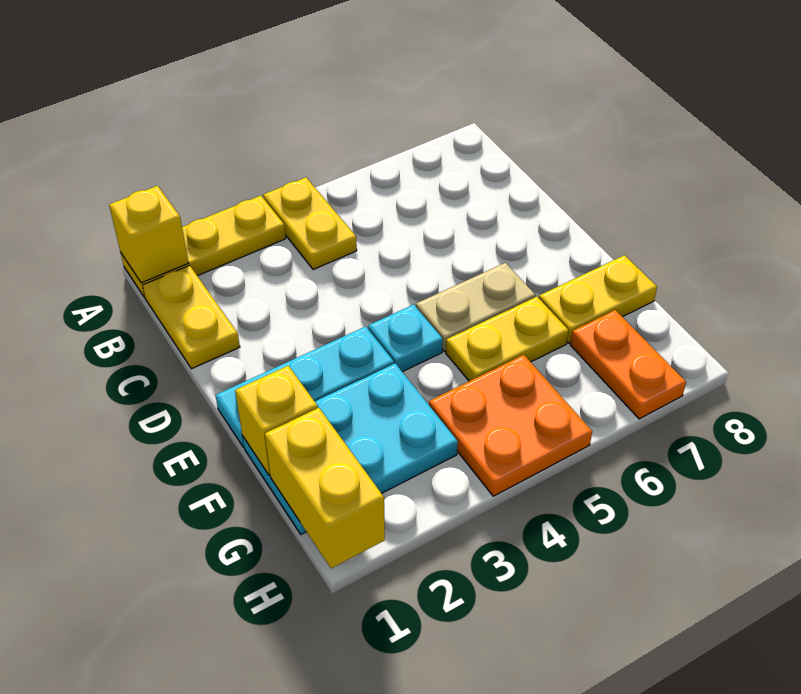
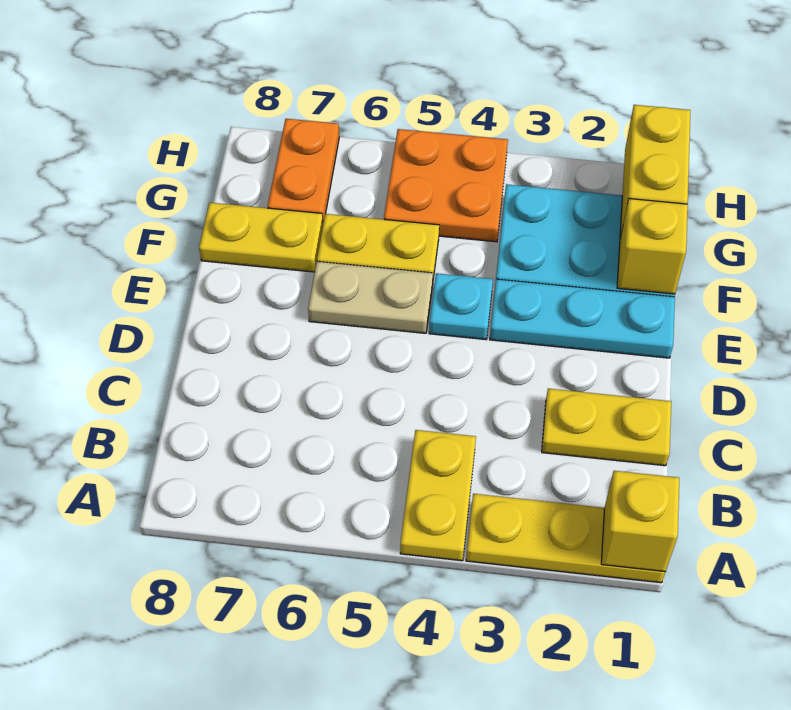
yellow 1x2 plate [143,266,240,369] -> yellow 1x2 plate turned to [542,388,671,466]

